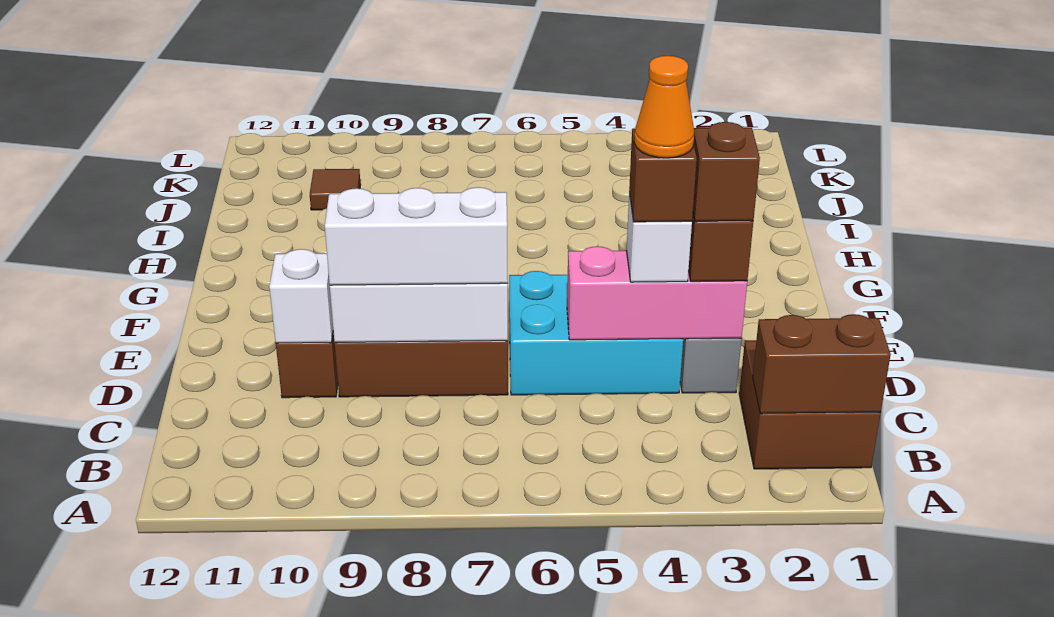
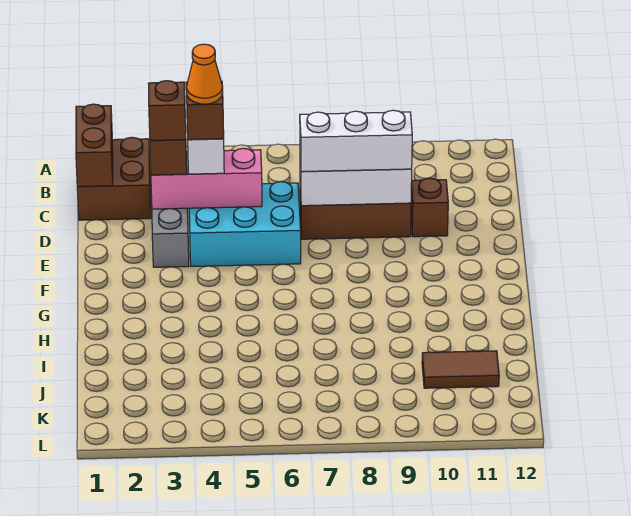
brown 1x2 brick [753,314,891,414] -> brown 1x2 brick turned to [76,104,113,187]
white 1x1 brick [269,249,333,343] -> none
brown 1x1 tile [310,169,361,210] -> brown 1x2 tile [422,351,499,388]

